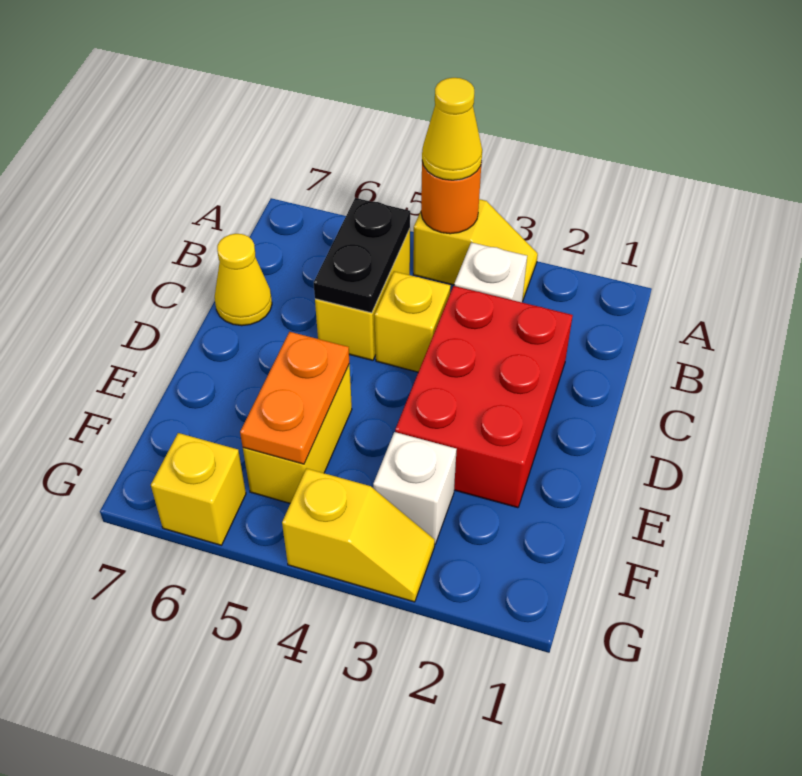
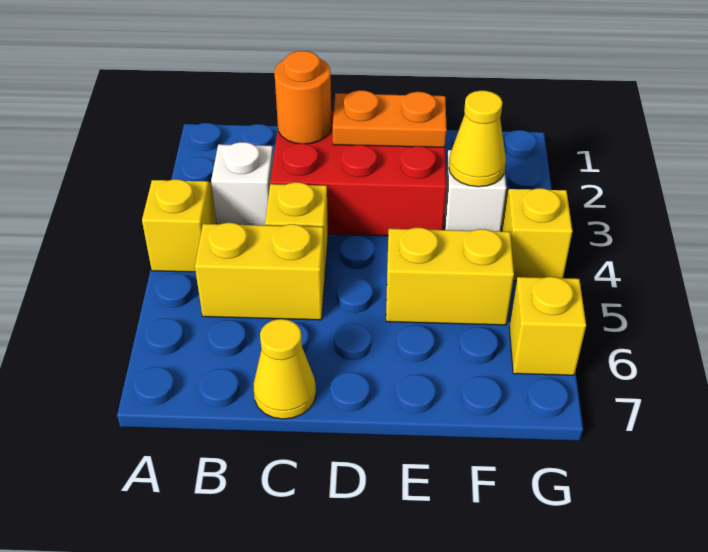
orange 1x1 round brick [421,162,482,234] -> orange 1x1 round brick moved to [274,51,332,144]
yellow 1x1 cone [422,78,482,180] -> yellow 1x1 cone moved to [449,91,506,187]
black 1x2 plate [314,198,410,313] -> none
orange 1x2 plate [240,332,349,464] -> orange 1x2 plate moved to [333,90,447,147]

